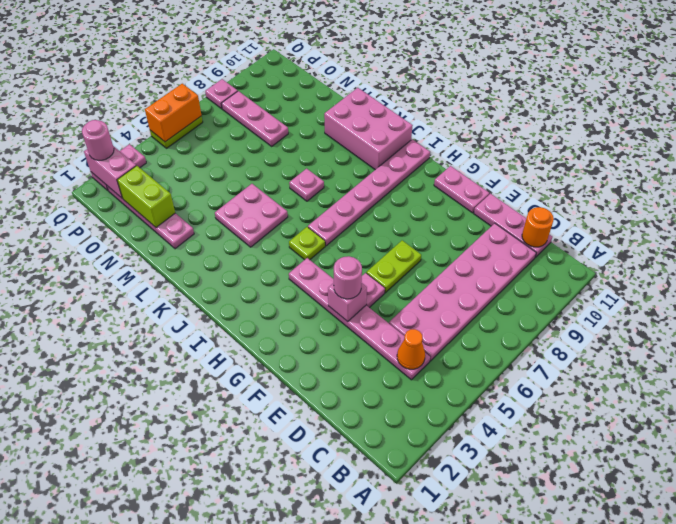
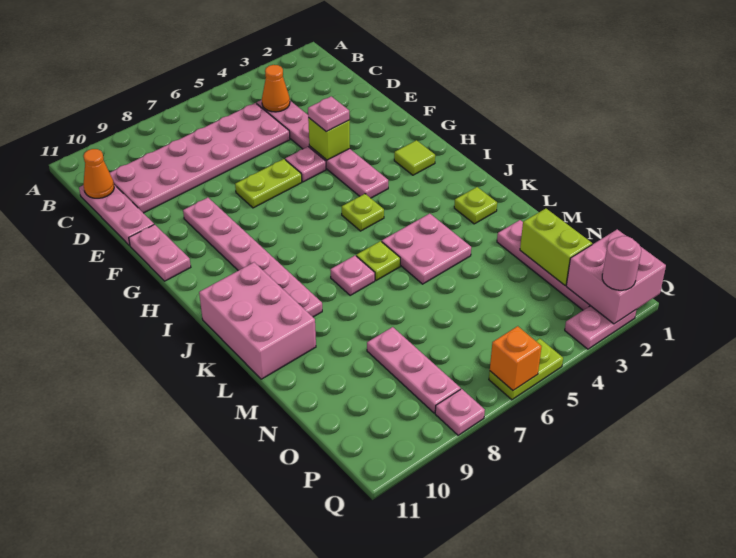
orange 1x1 round brick [522,207,554,247] -> orange 1x1 cone [83,149,114,198]
pink 1x1 brick [328,283,367,322] -> lime 1x1 brick [308,118,350,160]
pink 1x1 round brick [334,256,362,299] -> pink 1x1 plate [308,96,349,132]
none -> lime 1x1 tile [394,140,435,175]
pink 1x6 plate [308,139,430,246] -> pink 1x6 plate turned to [183,198,322,317]
none -> lime 1x1 plate [454,187,497,224]
none -> lime 1x1 plate [356,241,400,281]
pink 1x2 brick [84,146,136,198] -> pink 2x2 brick [566,229,666,324]
orange 1x2 brick [145,84,202,142] -> orange 1x1 brick [490,326,542,390]

